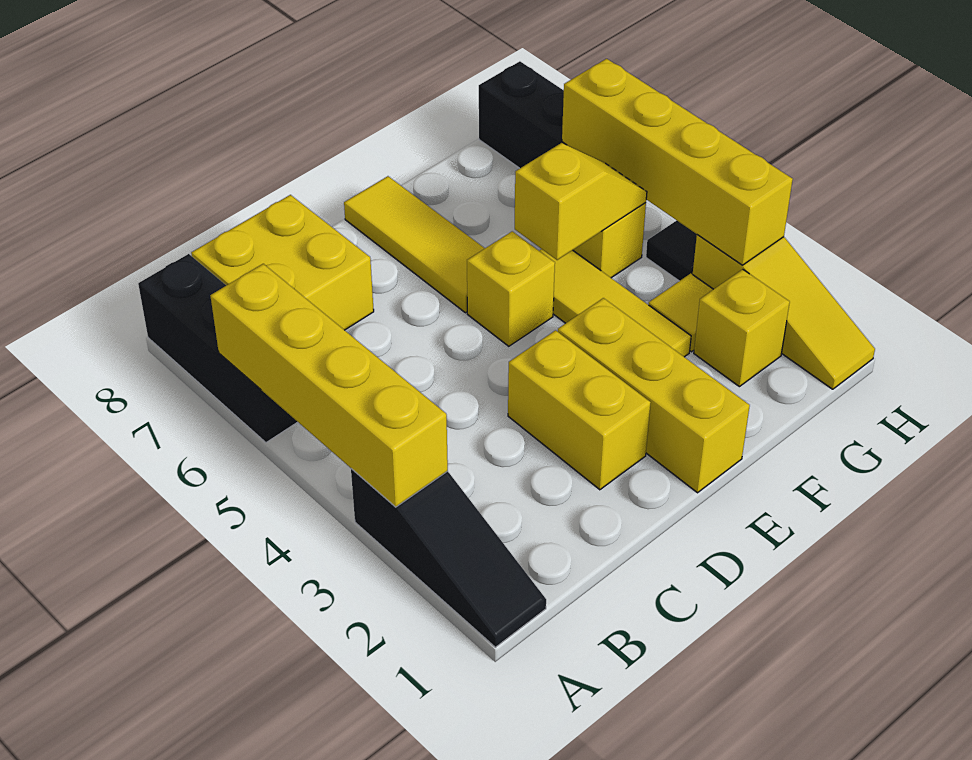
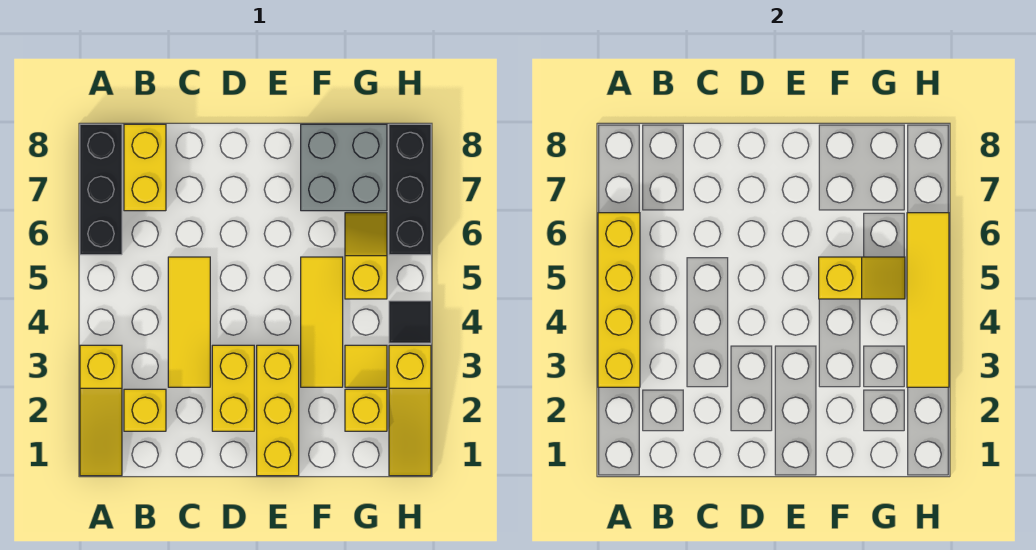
black 1x3 slope [351,469,546,647] -> yellow 1x3 slope [80,345,122,476]
yellow 2x2 brick [191,195,374,330] -> yellow 1x2 brick [124,124,166,211]
yellow 1x1 brick [467,231,555,346] -> yellow 1x1 brick moved to [124,389,166,431]
yellow 1x3 tile [344,176,485,313] -> yellow 1x3 tile moved to [168,257,210,387]
none -> grey 2x2 brick [301,124,387,211]
yellow 1x4 brick [562,59,793,265] -> yellow 1x4 tile [907,213,949,387]

